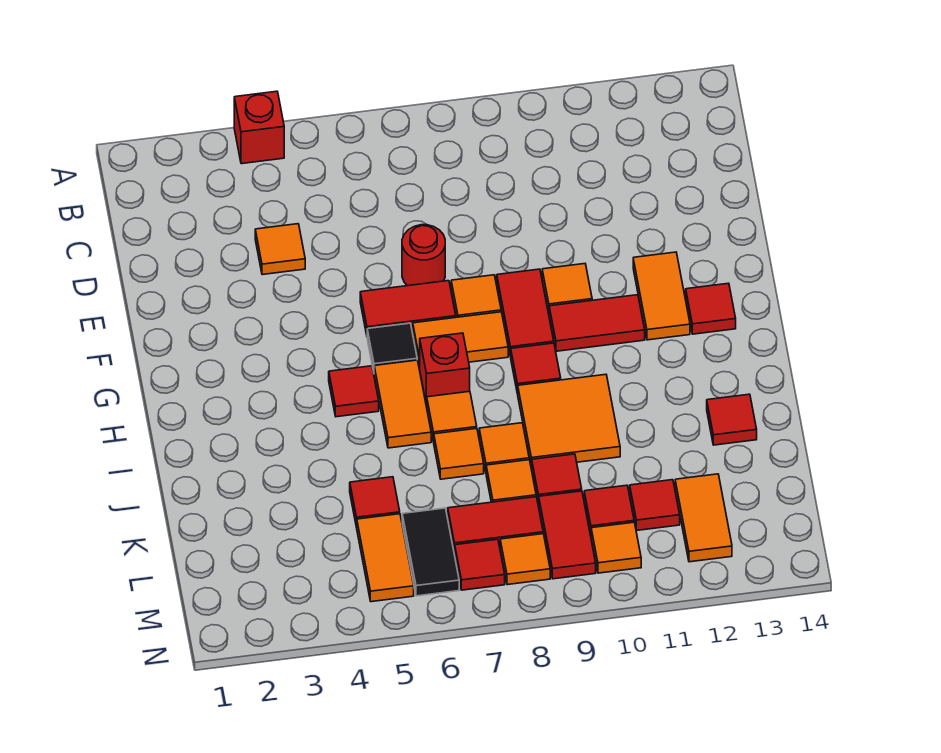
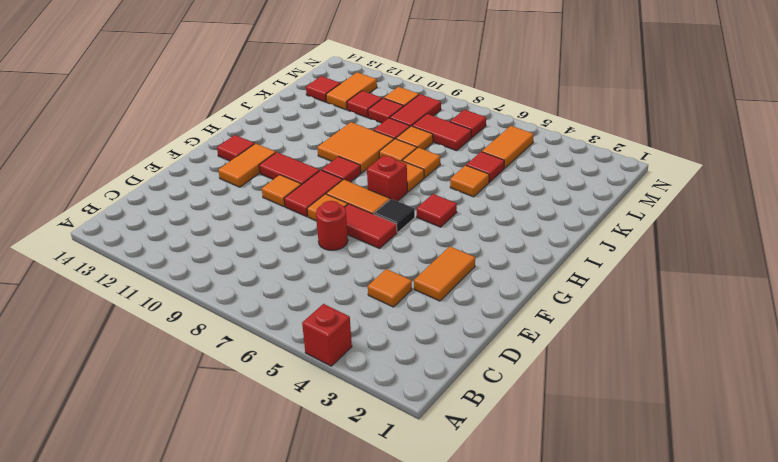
orange 1x2 tile [374,360,431,448] -> orange 1x2 tile moved to [414,246,475,301]
red 1x1 tile [707,394,757,445] -> red 1x1 tile moved to [306,76,340,102]
black 1x2 tile [402,508,459,596] -> none
orange 1x1 tile [500,534,550,585] -> orange 1x1 tile moved to [450,165,489,197]

